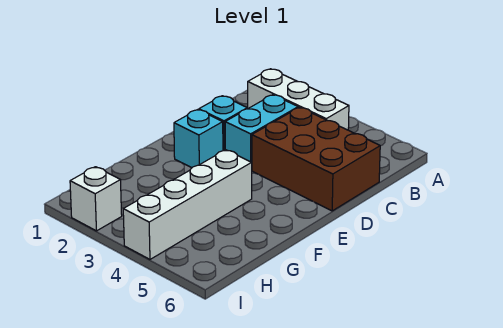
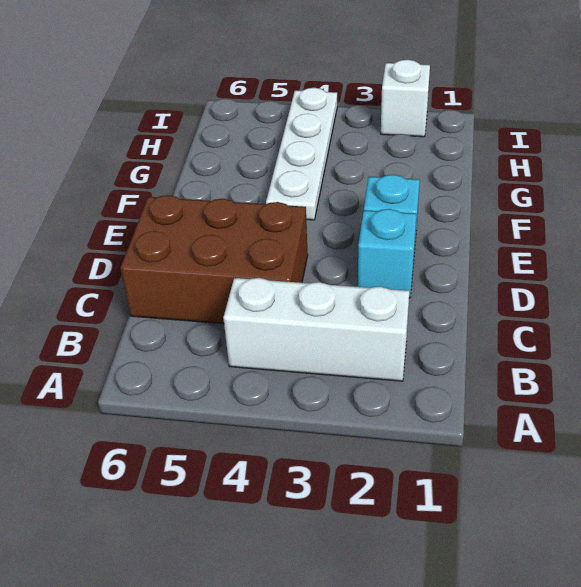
cyan 1x2 brick [225,95,298,163] -> none
white 1x4 brick [123,150,252,259] -> white 1x4 plate [266,88,337,220]

